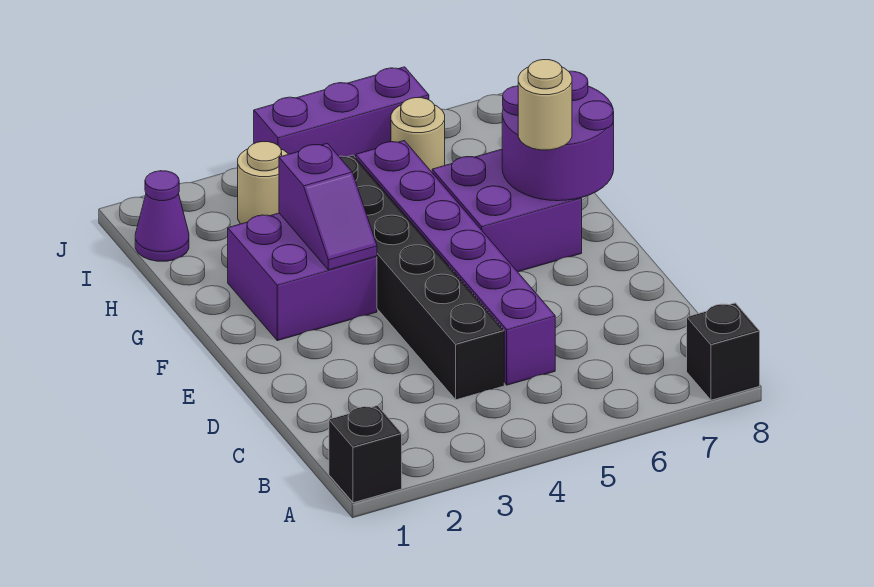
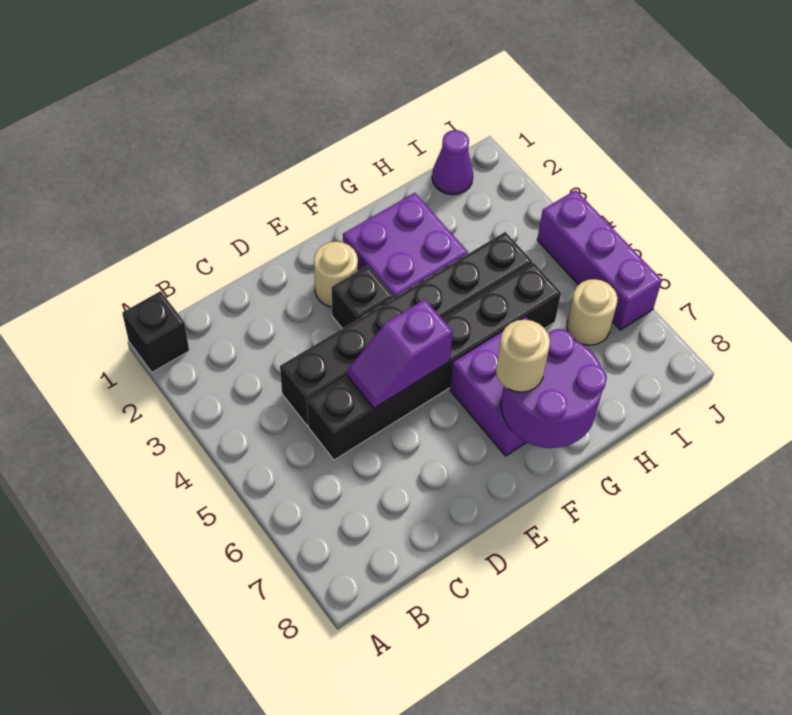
black 1x1 brick [687,303,760,400] -> black 1x1 brick moved to [332,266,394,329]
purple 1x6 brick [356,141,555,385] -> black 1x6 brick [307,263,561,460]
purple 1x2 slope [279,143,377,270] -> purple 1x2 slope moved to [347,299,453,408]
tan 1x1 round brick [238,142,288,224] -> tan 1x1 round brick moved to [314,242,358,307]

